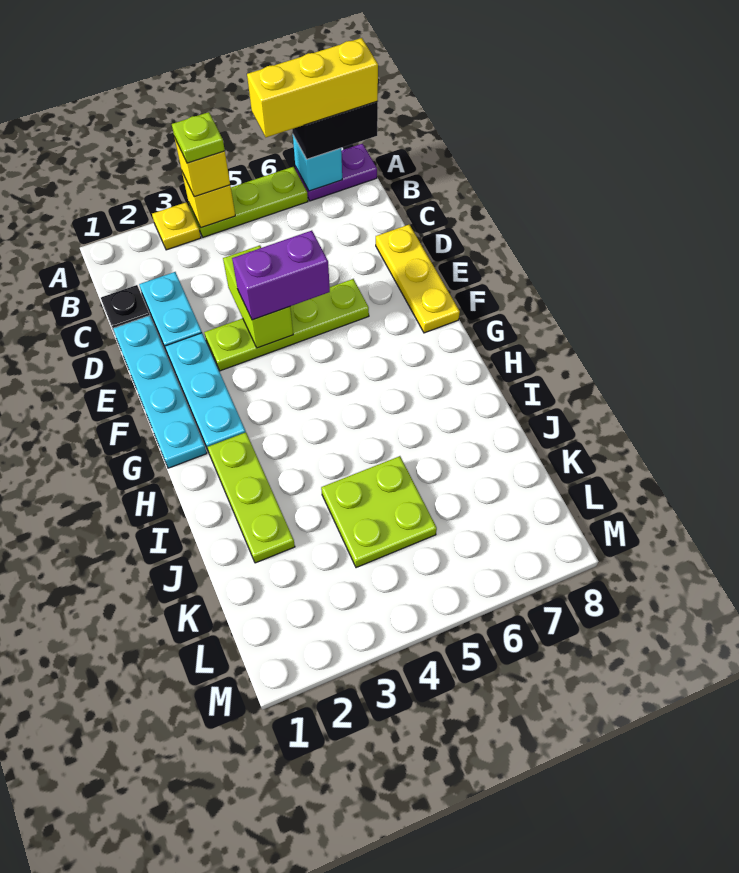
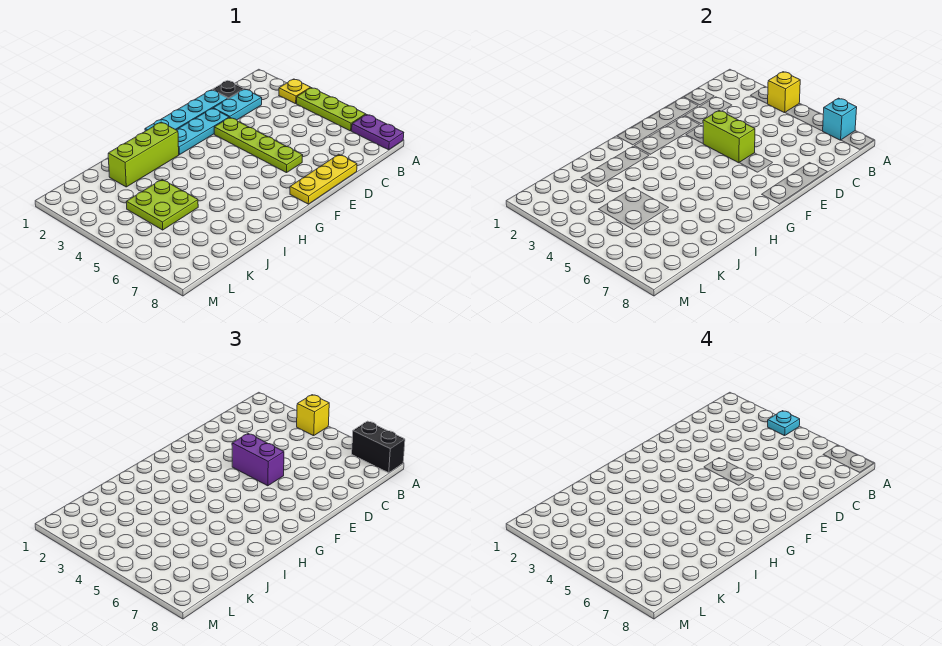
lime 1x1 plate [172,112,225,163] -> cyan 1x1 plate [768,411,800,436]
yellow 1x3 brick [247,38,378,137] -> none
lime 1x2 brick [223,245,293,348] -> lime 1x2 brick turned to [703,111,755,163]
lime 1x3 plate [207,432,295,563] -> lime 1x3 brick [108,122,179,187]

